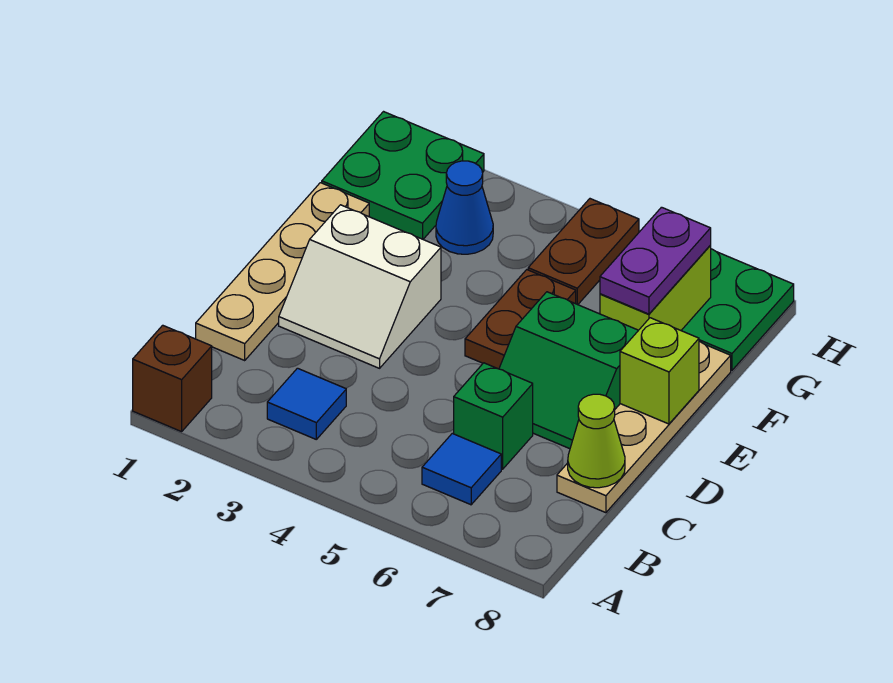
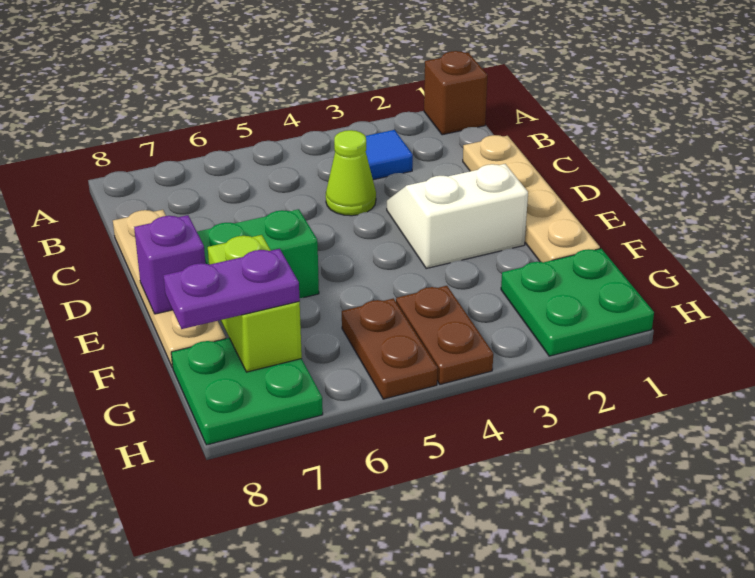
blue 1x1 tile [422,434,501,505] -> none
green 1x1 brick [454,363,533,469] -> none
lime 1x1 cone [568,394,625,488] -> lime 1x1 cone moved to [326,130,376,216]
brown 1x2 plate [465,270,576,369] -> brown 1x2 plate moved to [396,286,493,384]
lime 1x1 brick [620,318,699,424] -> purple 1x1 brick [134,215,205,314]
purple 1x2 plate [600,207,711,314] -> purple 1x2 plate turned to [163,249,300,329]
blue 1x1 cone [436,161,493,254] -> none

